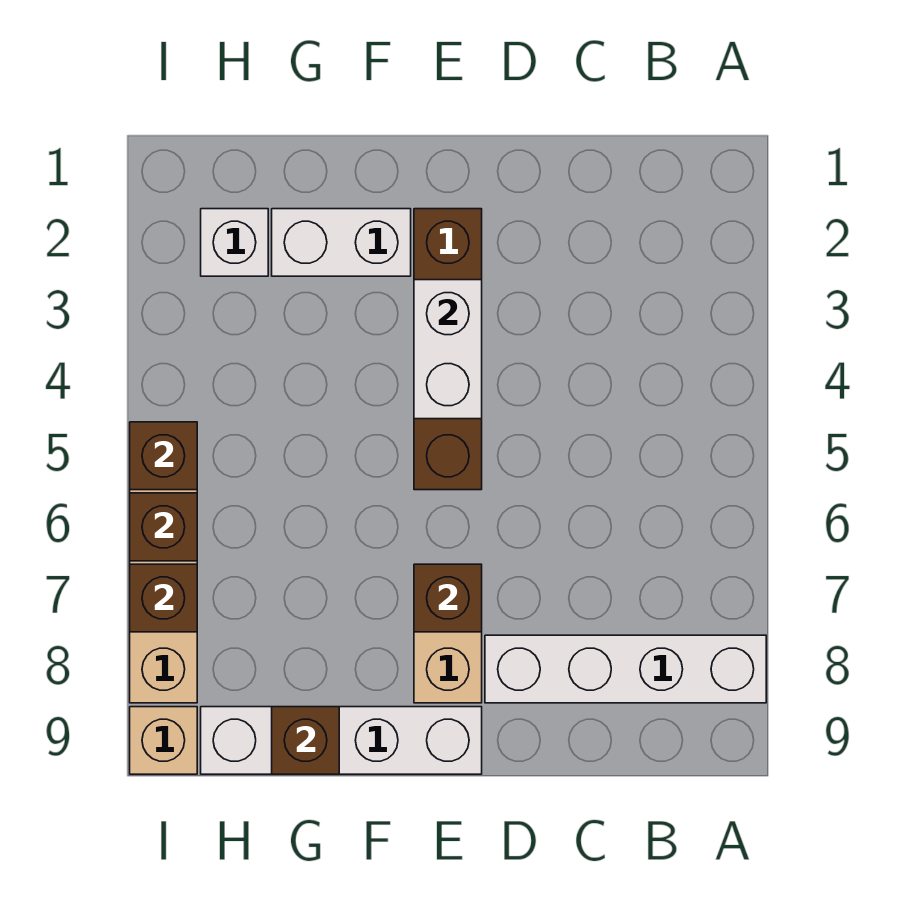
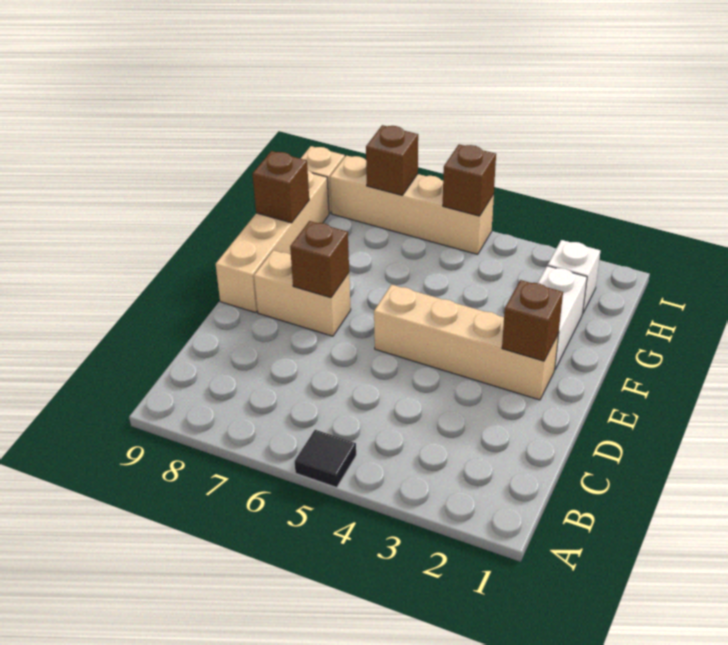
none -> black 1x1 tile [295,430,356,488]
white 1x4 brick [485,635,766,703] -> none
brown 1x4 brick [414,209,482,490] -> tan 1x4 brick [374,285,558,400]
white 1x2 brick [414,280,482,419] -> none
white 1x4 brick [201,707,482,774] -> tan 1x4 brick [216,171,329,313]
brown 1x1 brick [130,493,197,561] -> brown 1x1 brick moved to [502,280,563,361]

